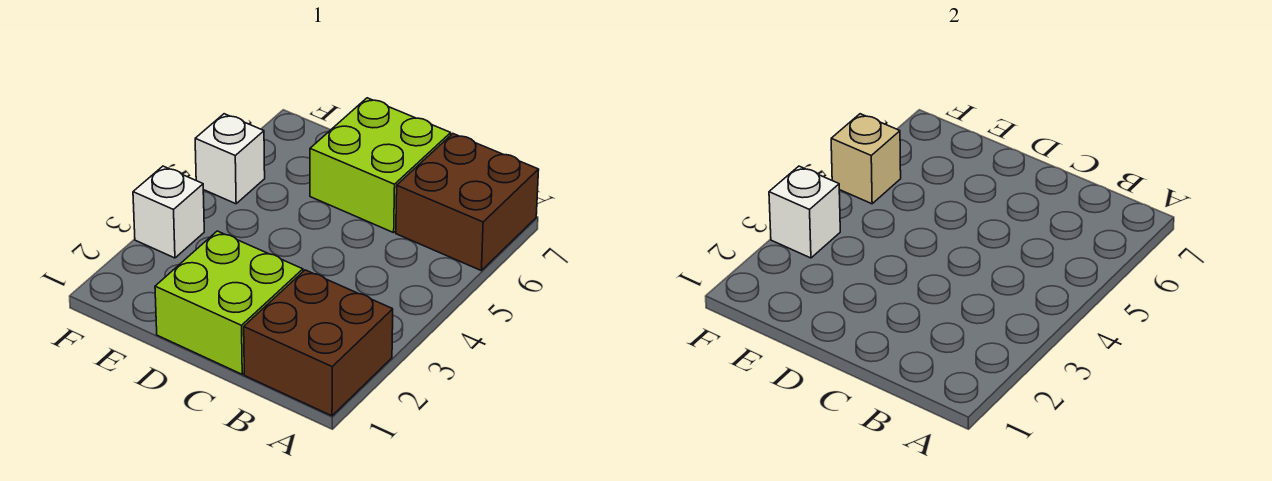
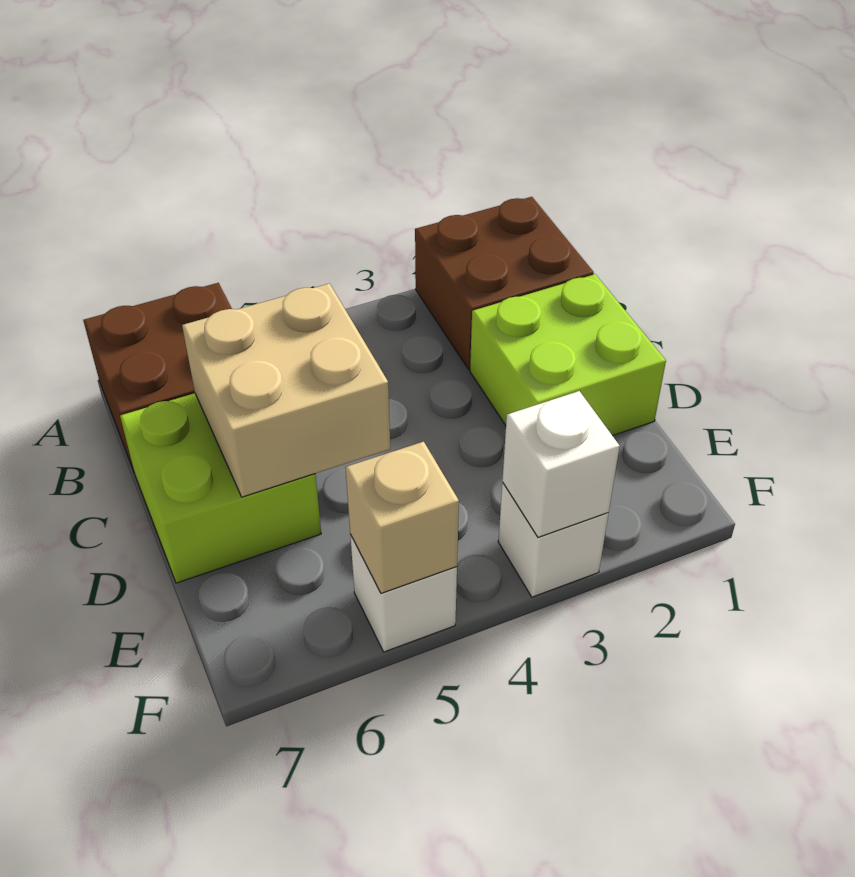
none -> tan 2x2 brick [182,283,390,497]

